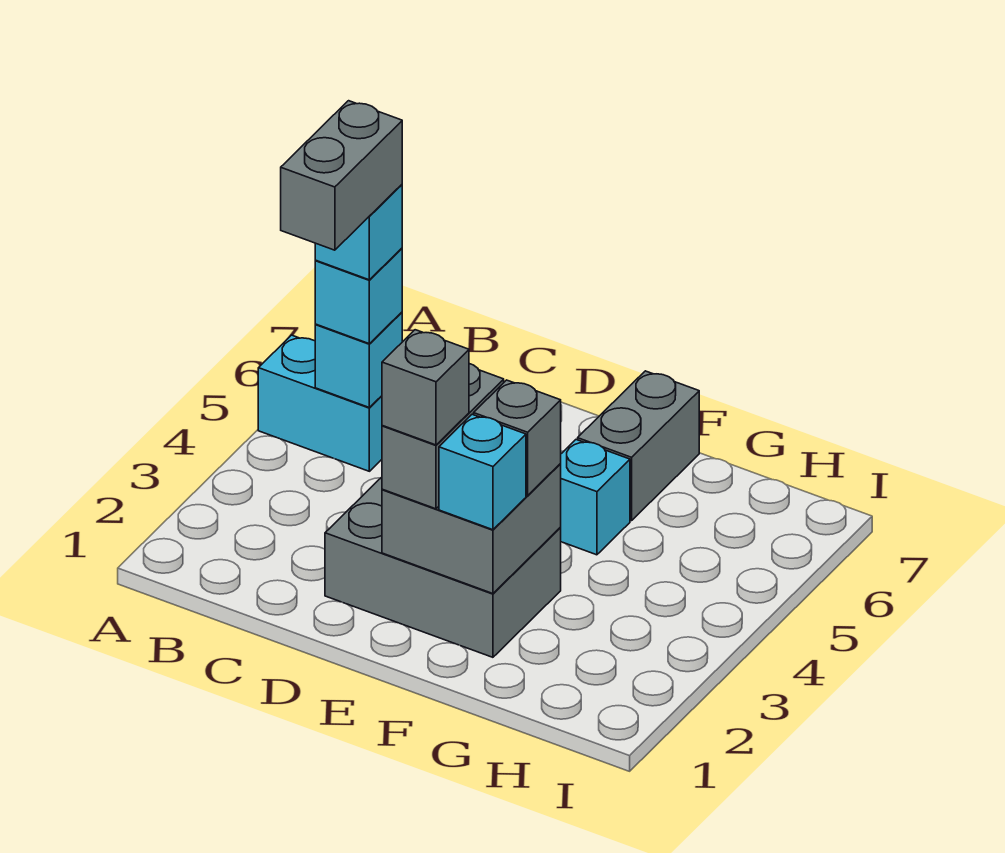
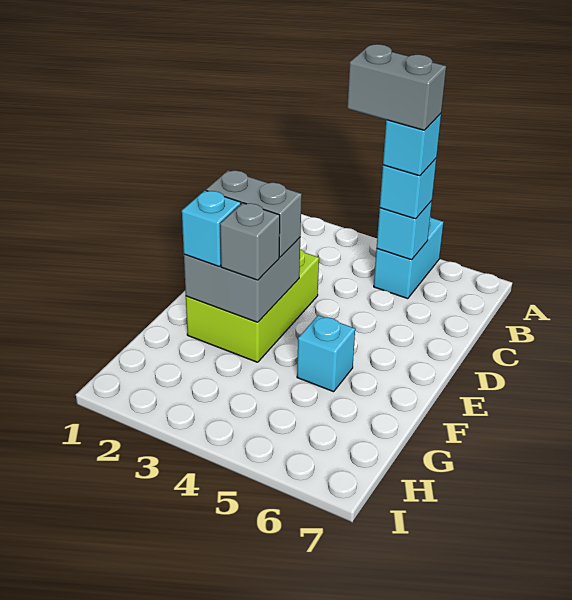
grey 2x3 brick [325,477,561,657] -> lime 2x3 brick [186,249,319,362]
grey 1x1 brick [382,330,469,445] -> none
grey 1x2 brick [578,371,699,521] -> none

